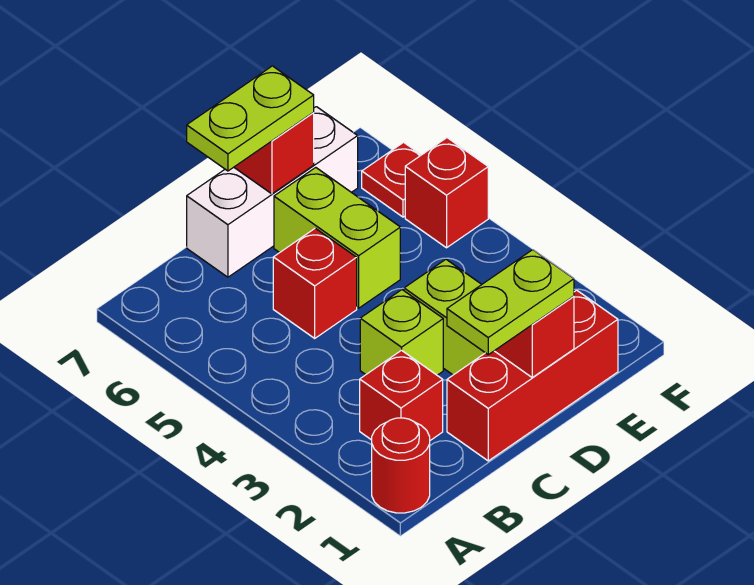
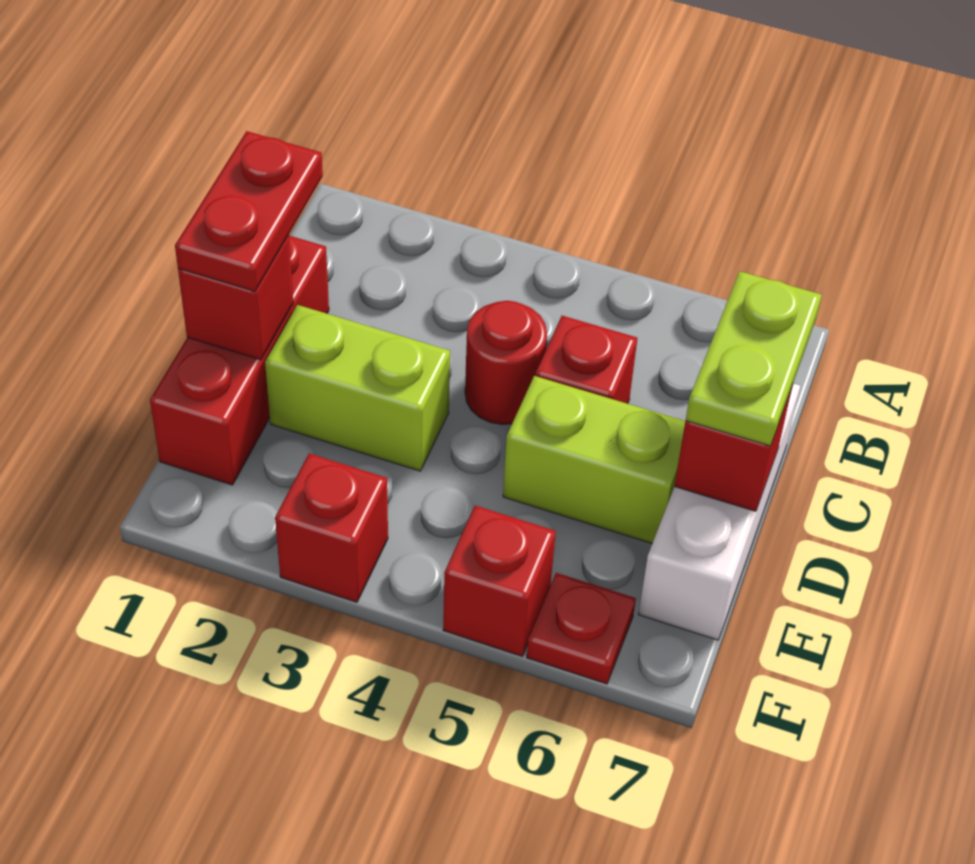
red 1x1 round brick [372,418,430,513] -> red 1x1 round brick moved to [465,301,547,425]
red 1x1 brick [360,350,443,440] -> red 1x1 brick moved to [275,454,388,602]
lime 1x2 plate [447,250,574,355] -> red 1x2 plate [175,131,323,292]
lime 1x1 brick [360,290,443,375] -> none

